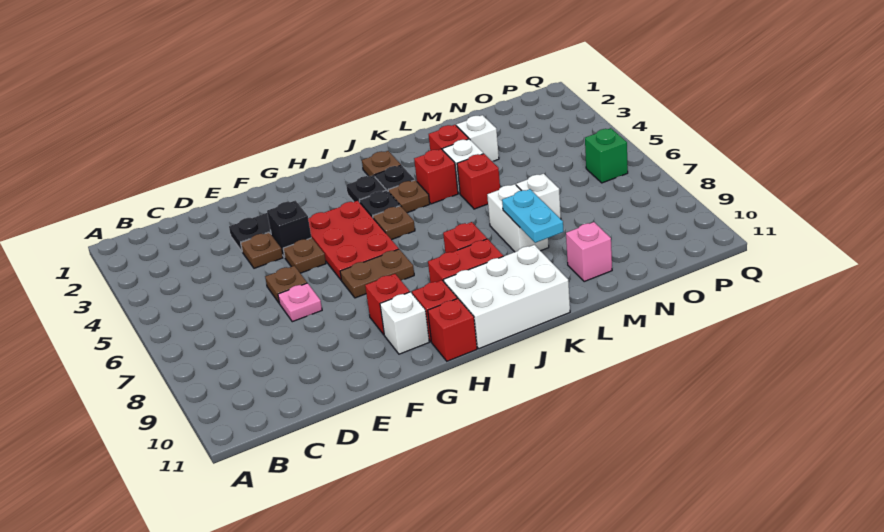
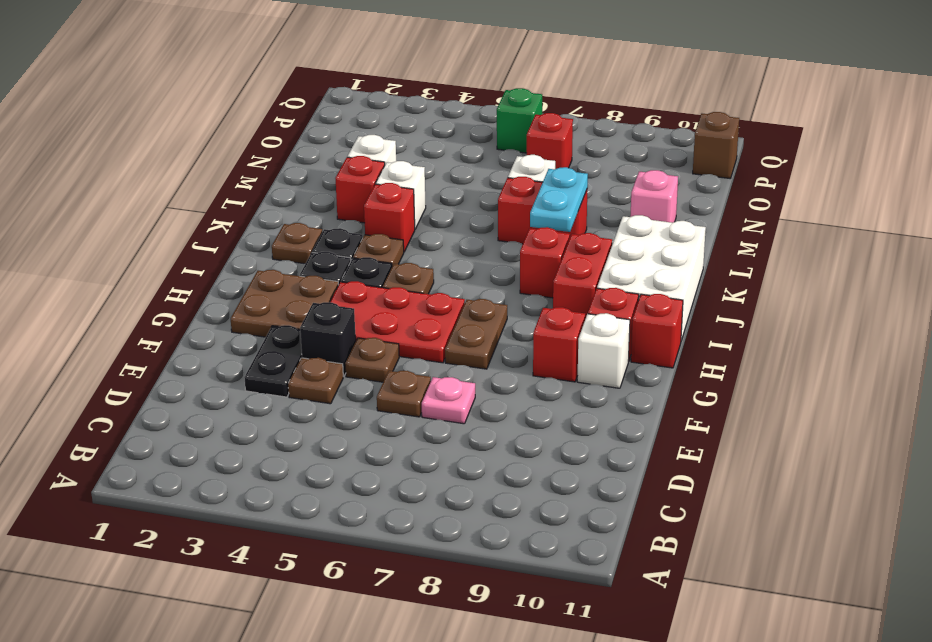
none -> brown 2x2 plate [231,270,338,337]
red 1x1 brick [457,154,500,209] -> red 1x1 brick moved to [527,113,573,169]
white 1x2 brick [487,184,549,252] -> red 1x2 brick [498,177,587,244]
cyan 1x2 plate [502,189,564,243] -> cyan 1x2 plate turned to [530,167,588,232]
none -> brown 1x1 brick [693,112,739,178]

